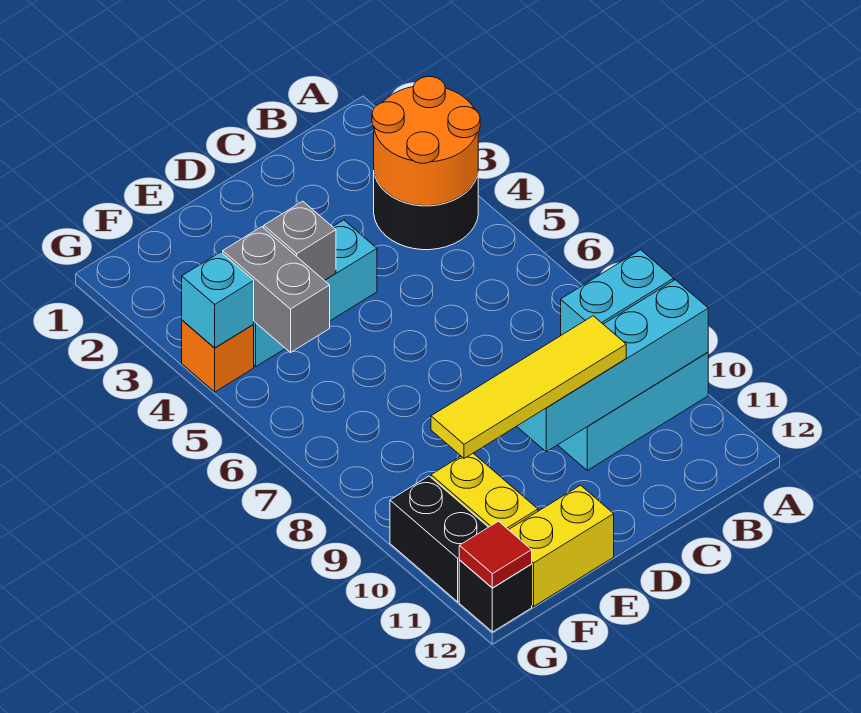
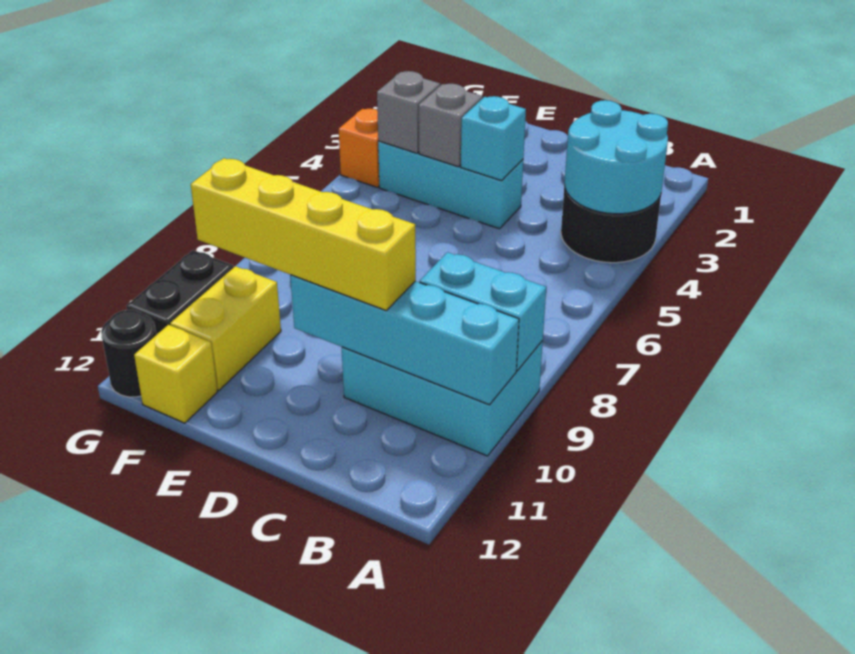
orange 2x2 round brick [372,77,480,206] -> cyan 2x2 round brick [564,100,668,214]
yellow 1x4 tile [431,316,626,458] -> yellow 1x4 brick [191,158,416,310]
yellow 1x2 brick [509,485,614,606] -> yellow 1x1 brick [134,325,217,423]
grey 1x2 brick [223,227,330,353] -> grey 1x1 brick [377,71,440,153]
cyan 1x1 brick [182,252,254,348] -> cyan 1x1 brick moved to [461,96,526,181]
black 1x1 brick [459,560,532,632] -> black 1x1 round brick [101,310,156,397]
red 1x1 tile [459,521,532,588] -> none

